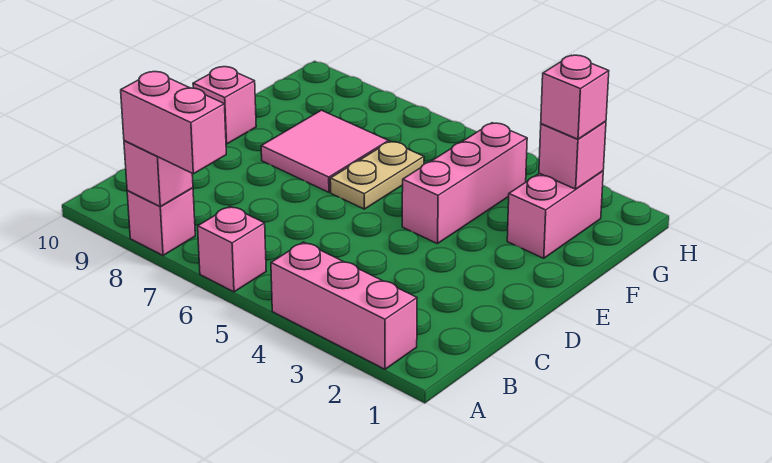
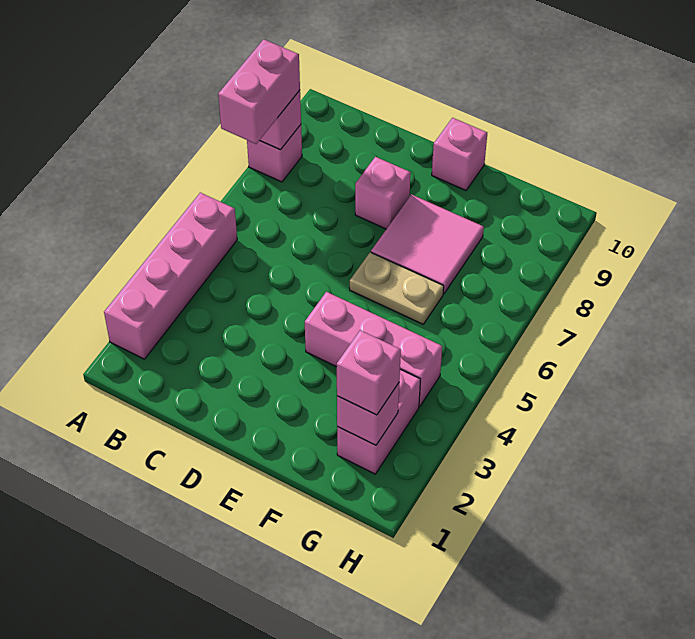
pink 1x3 brick [271,242,417,369] -> pink 1x4 brick [104,193,237,359]
pink 1x1 brick [198,206,266,292] -> pink 1x1 brick moved to [355,157,411,229]
pink 1x2 brick [507,171,603,258] -> pink 1x2 brick turned to [337,369,420,474]

